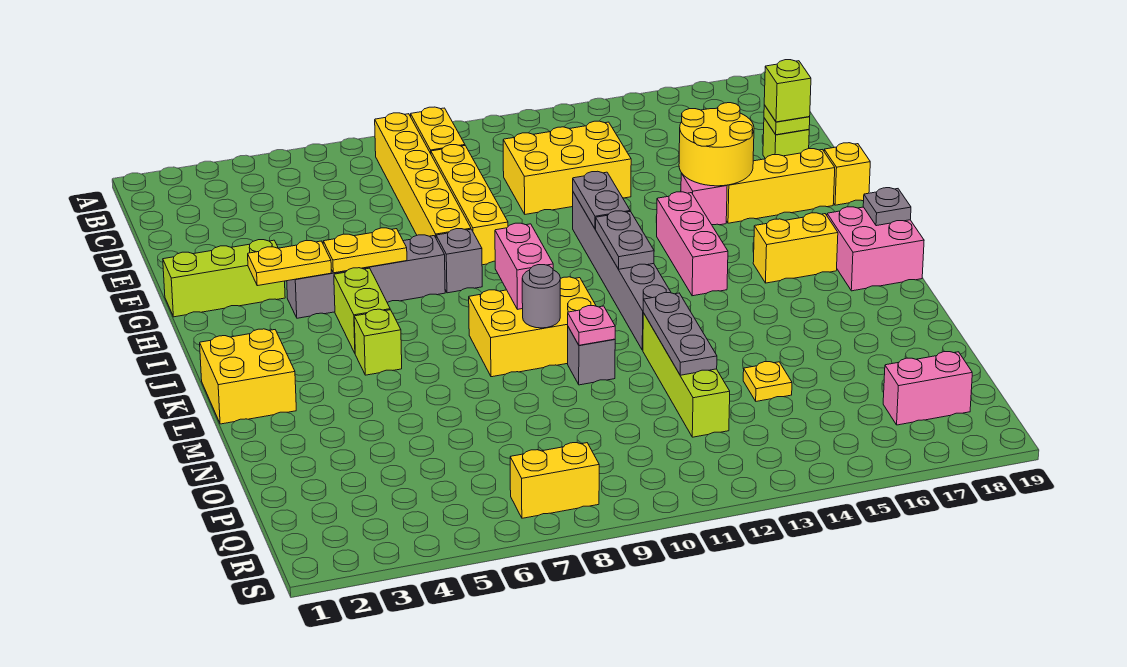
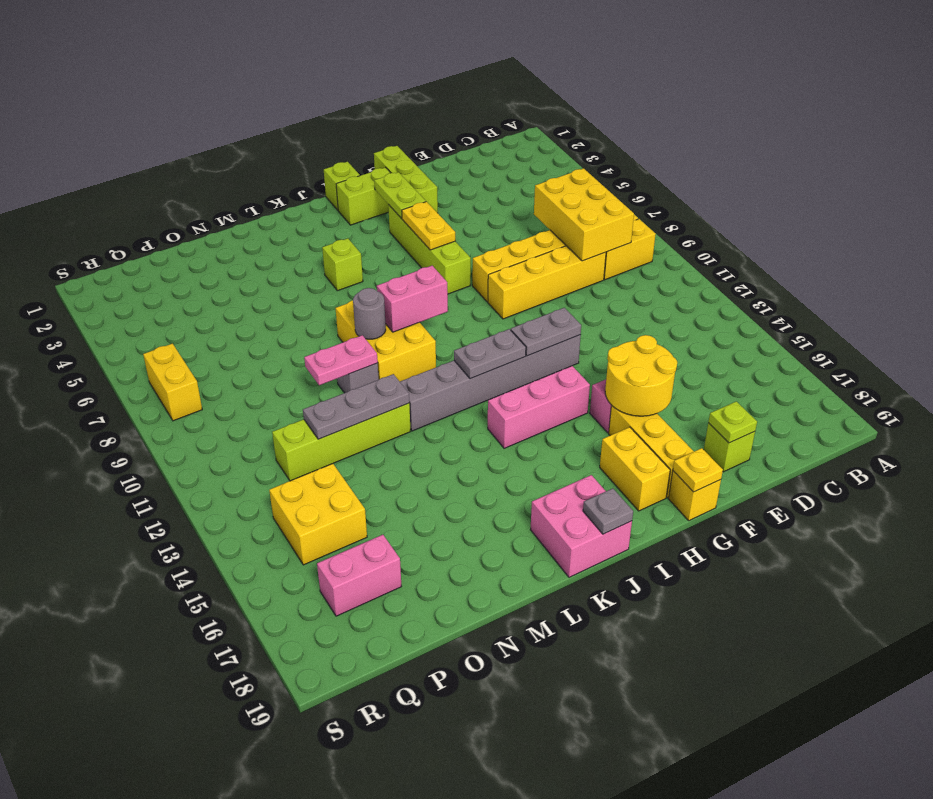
yellow 2x3 brick [503,121,631,214] -> yellow 2x3 brick moved to [534,168,634,261]
lime 1x1 brick [764,60,811,122] -> lime 1x1 brick moved to [324,162,360,210]
yellow 1x2 plate [248,241,331,286] -> lime 1x2 plate [374,172,426,219]
grey 1x4 brick [287,235,445,318] -> lime 1x4 brick [388,205,471,294]
grey 1x1 brick [436,229,482,293] -> none
lime 1x2 brick [334,268,390,353] -> lime 1x2 brick moved to [336,168,390,225]
yellow 1x2 brick [753,213,838,283] -> yellow 1x2 brick moved to [600,427,670,511]
yellow 2x2 brick [200,329,296,424] -> yellow 2x2 brick moved to [269,464,367,565]
pink 1x1 plate [568,306,615,345] -> pink 1x2 plate [304,335,378,385]
yellow 1x1 plate [743,362,792,401] -> yellow 1x1 plate moved to [673,448,723,492]
pink 1x2 brick [883,352,972,425] -> pink 1x2 brick turned to [317,535,401,616]

